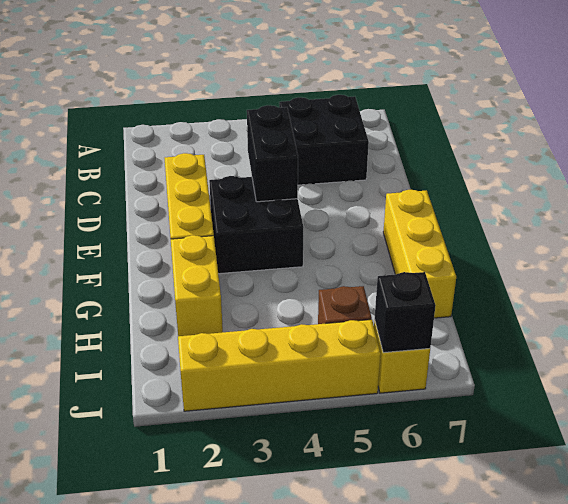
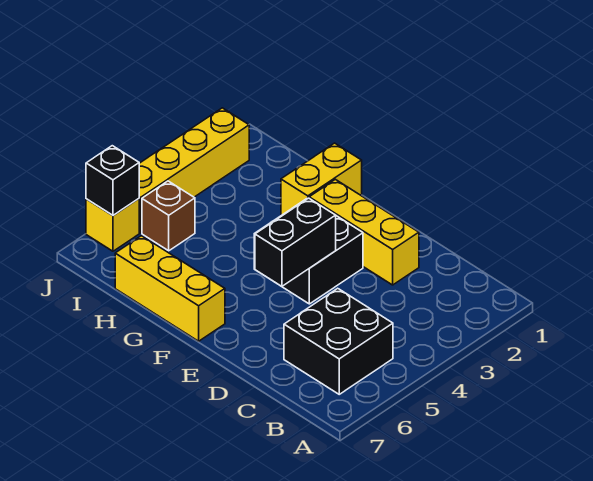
black 1x2 brick [247,105,298,202] -> black 1x2 brick turned to [255,198,336,286]
yellow 1x2 brick [171,235,223,336] -> yellow 1x2 brick turned to [281,143,362,215]

